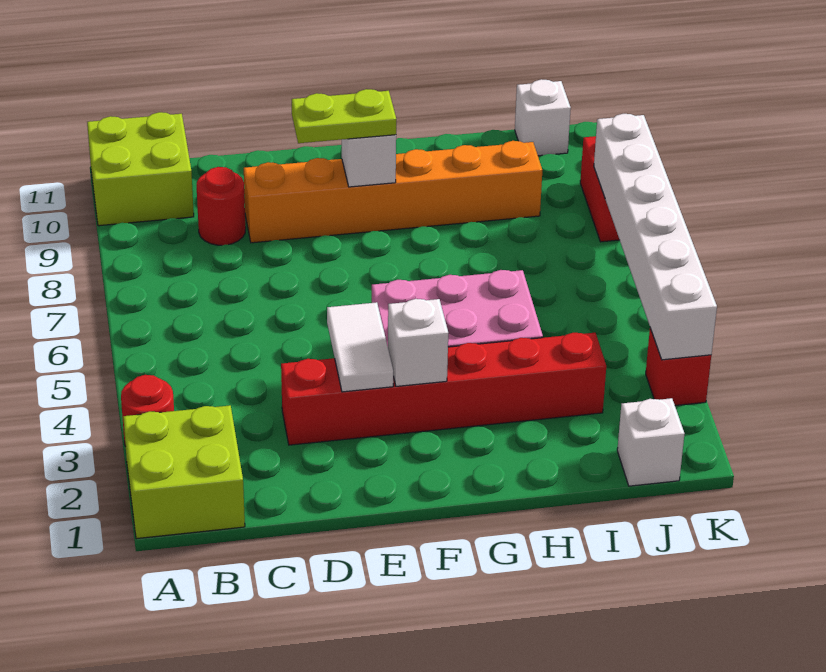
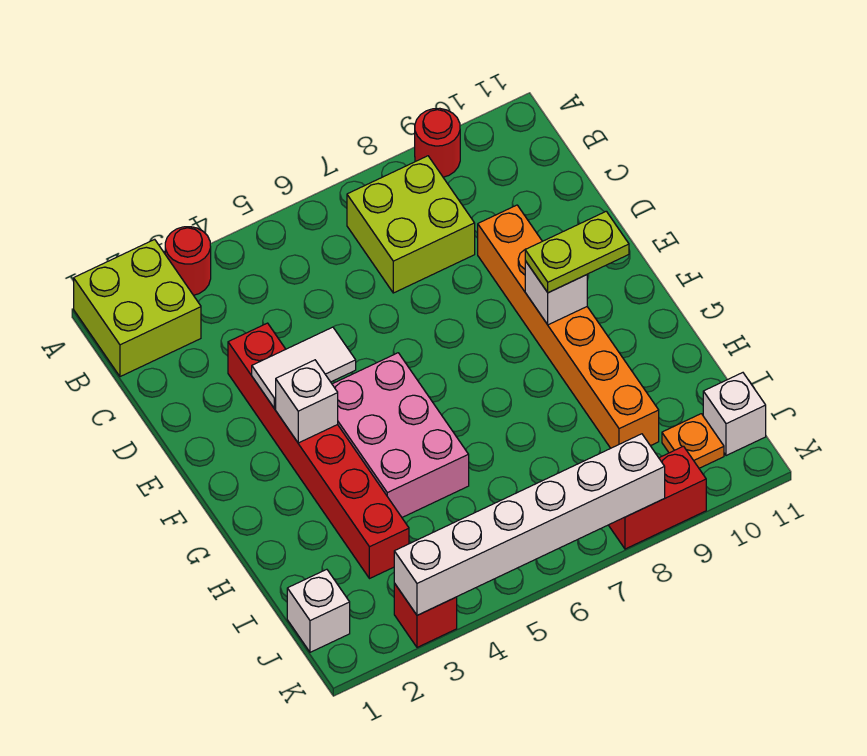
lime 2x2 brick [87,112,194,226] -> lime 2x2 brick moved to [347,156,475,293]
red 1x1 round brick [197,167,246,245] -> red 1x1 round brick moved to [415,108,460,177]
lime 1x2 plate [292,89,396,143] -> lime 1x2 plate turned to [525,211,629,293]
none -> orange 1x1 plate [662,414,724,468]

